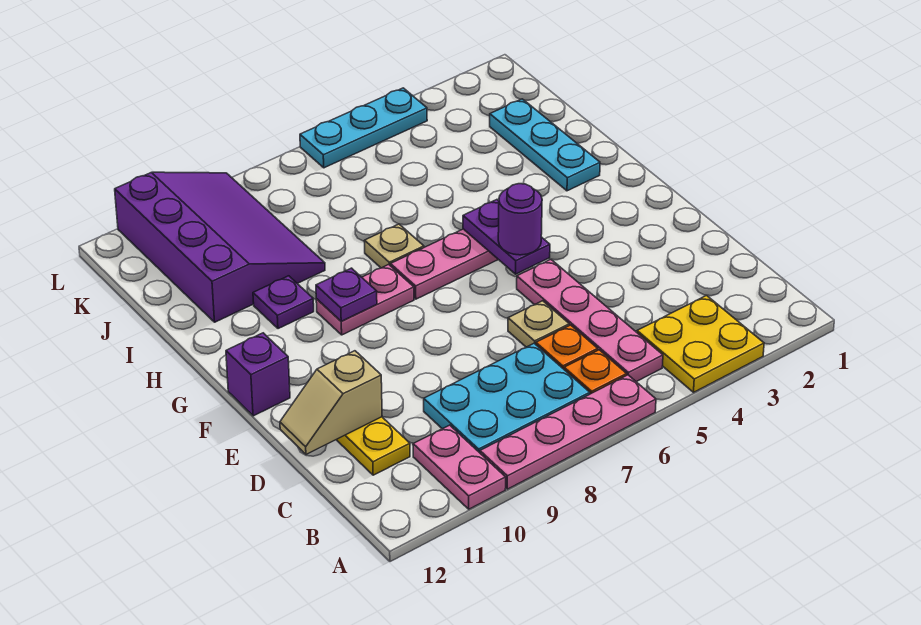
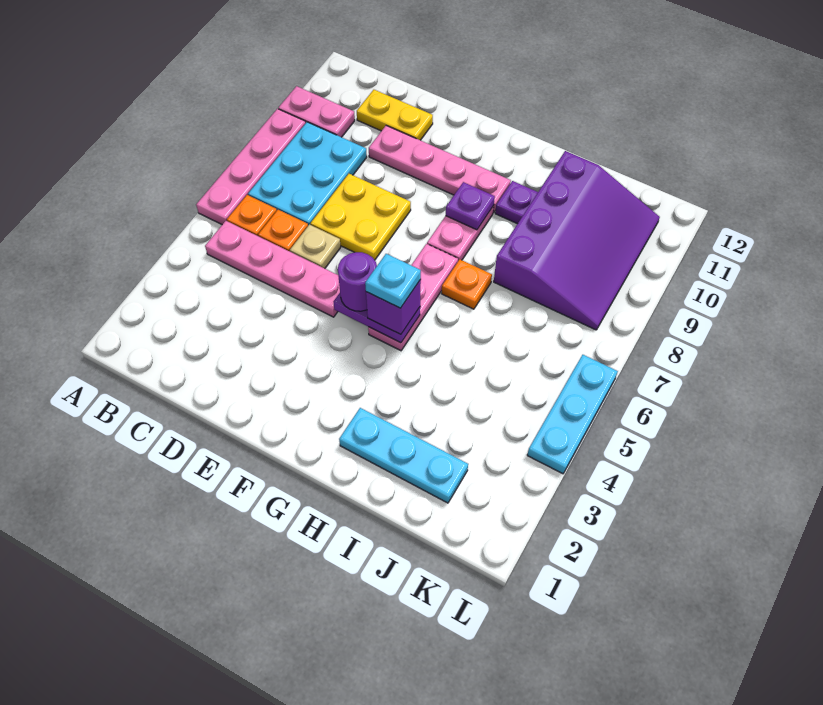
yellow 2x2 plate [637,295,764,392] -> yellow 2x2 plate moved to [310,174,411,260]
none -> pink 1x4 plate [369,126,511,213]
tan 1x2 slope [280,351,382,454] -> none
purple 1x1 brick [226,333,290,416] -> purple 1x1 brick moved to [366,280,421,334]
none -> cyan 1x1 plate [365,254,421,308]
tan 1x1 plate [364,224,424,268] -> orange 1x1 plate [442,260,492,309]
purple 3x4 slope [115,172,325,322] -> purple 3x4 slope turned to [494,151,660,330]

